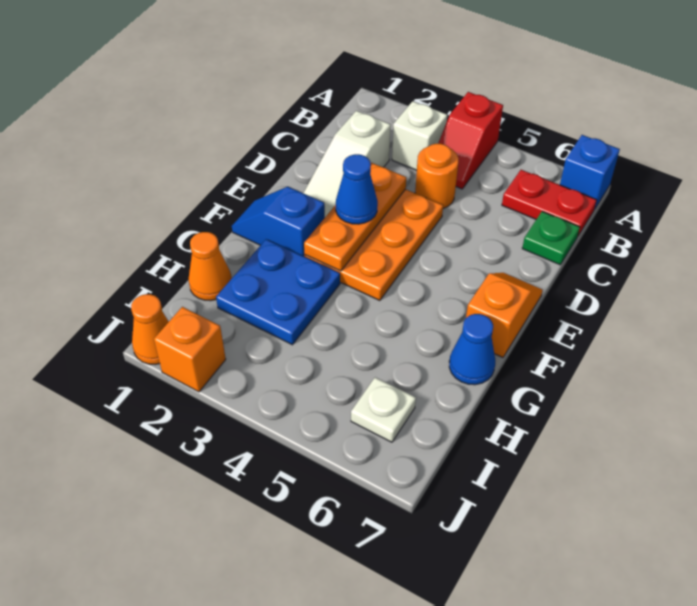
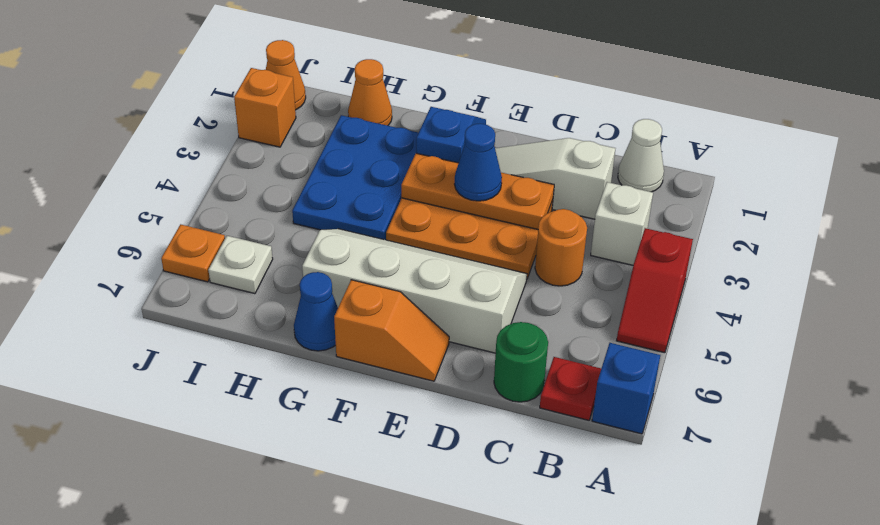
red 1x2 slope [438,92,503,189] -> red 1x2 slope turned to [617,228,693,353]
none -> white 1x1 cone [618,119,664,192]
red 1x2 plate [502,170,597,236] -> red 1x1 plate [540,357,601,420]
green 1x1 plate [522,211,580,265] -> green 1x1 round brick [494,322,548,402]
none -> white 2x4 slope [302,229,527,353]
blue 2x2 plate [216,239,340,345] -> blue 2x3 plate [292,115,418,240]
none -> orange 1x1 plate [161,224,225,282]

